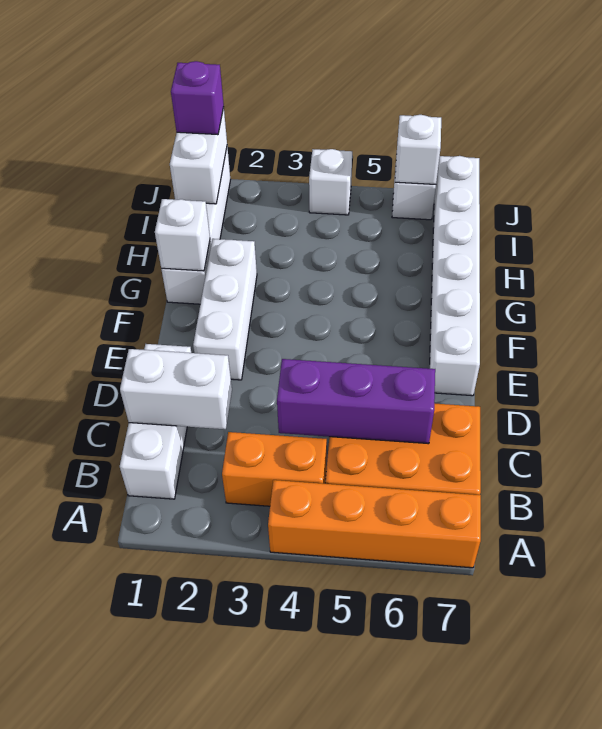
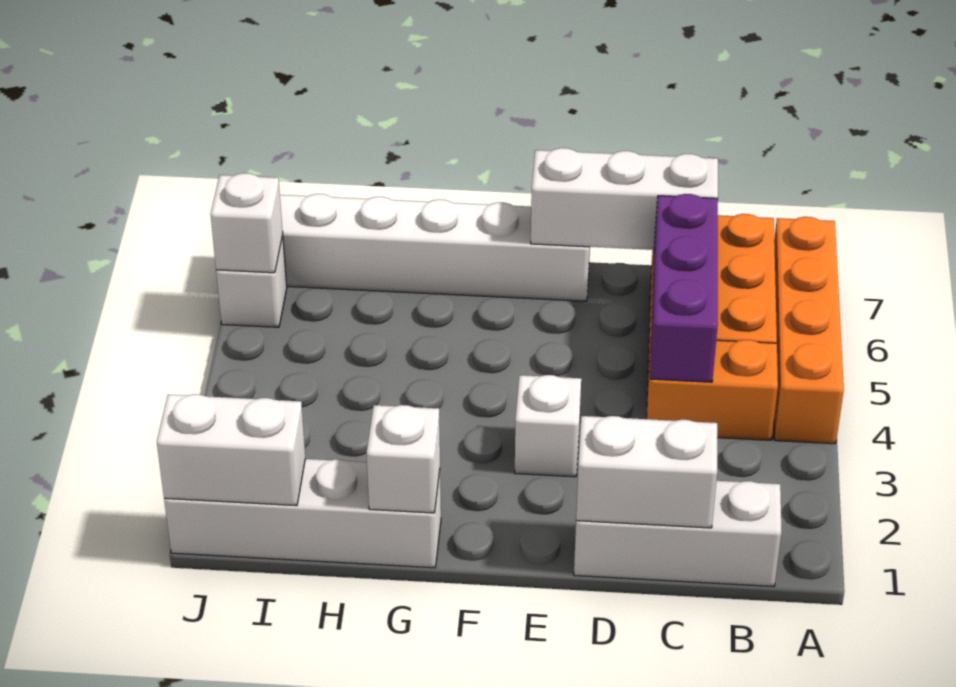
orange 1x2 brick [222,432,327,506] -> orange 1x2 brick turned to [647,340,778,440]
white 1x2 brick [120,349,232,429] -> white 1x2 brick turned to [576,416,717,528]
white 1x3 brick [193,239,257,380] -> white 1x3 brick moved to [531,148,718,250]
purple 1x1 brick [171,61,224,135] -> none
white 1x1 brick [309,149,352,215] -> white 1x1 brick moved to [515,375,581,477]

